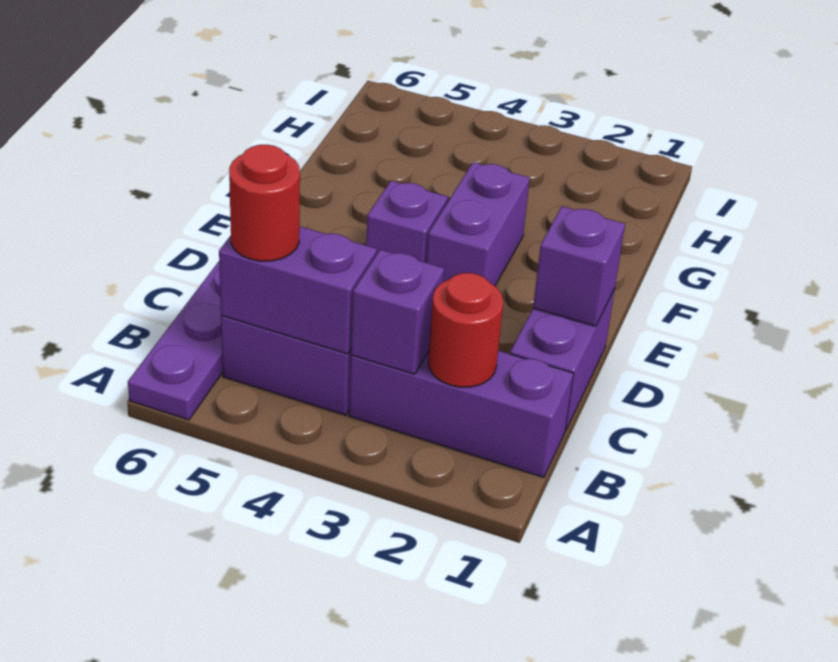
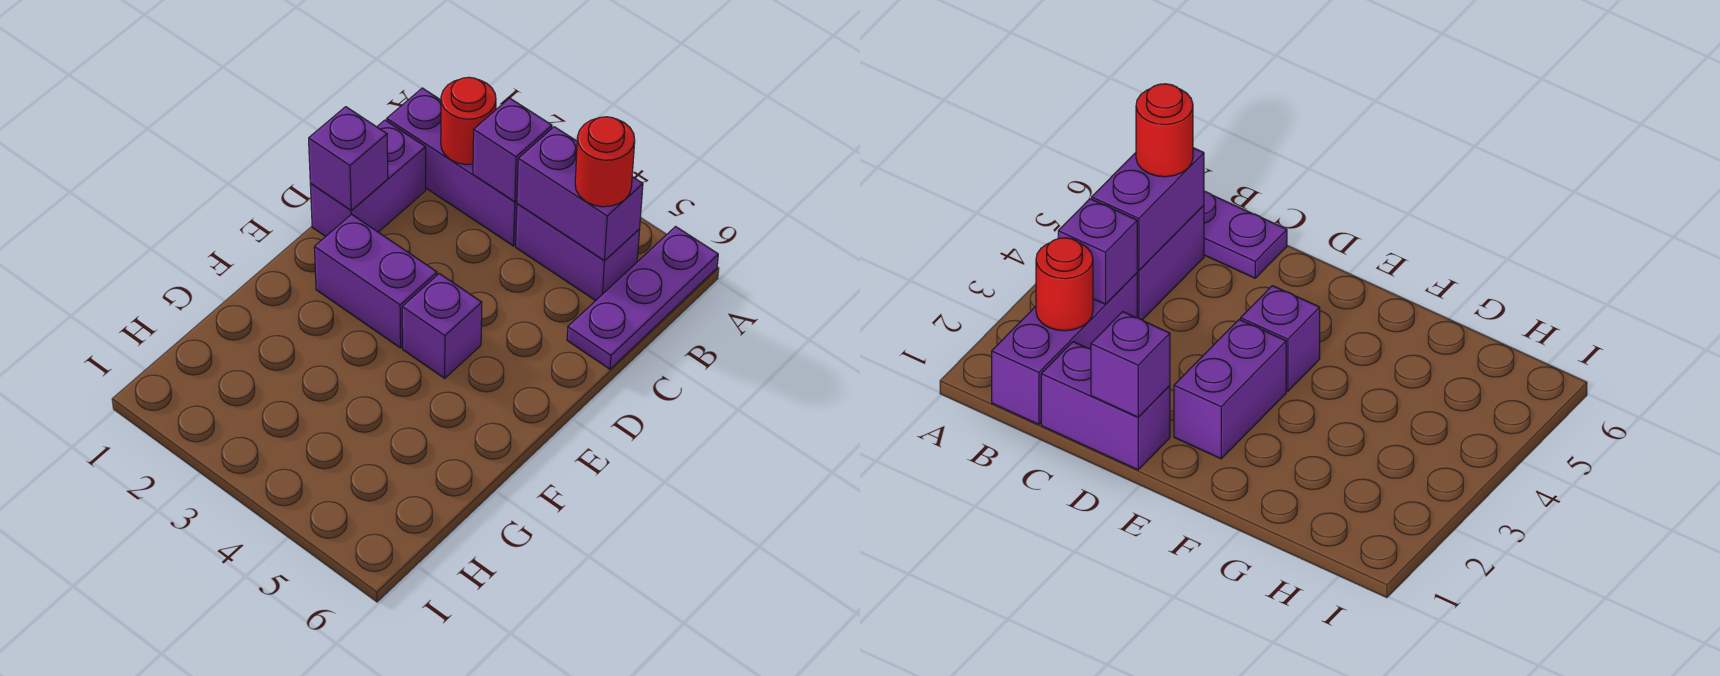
purple 1x2 brick [427,162,530,286] -> purple 1x2 brick turned to [314,214,437,348]

